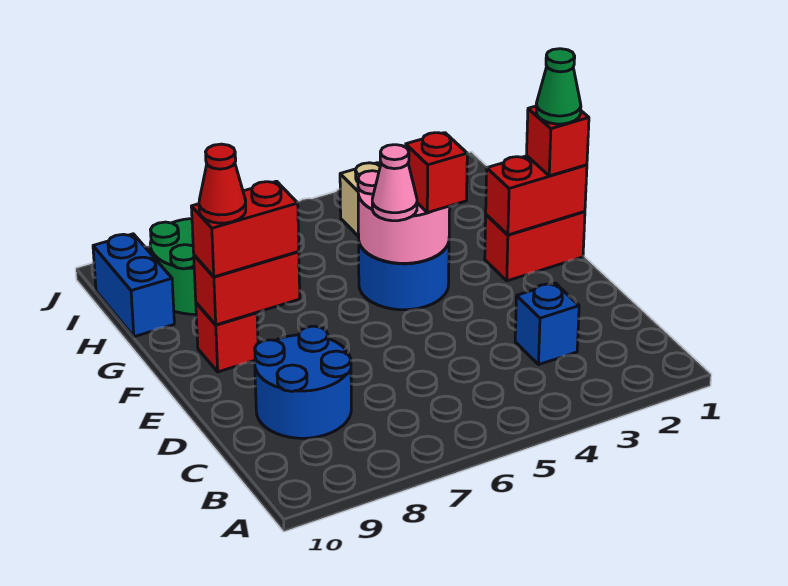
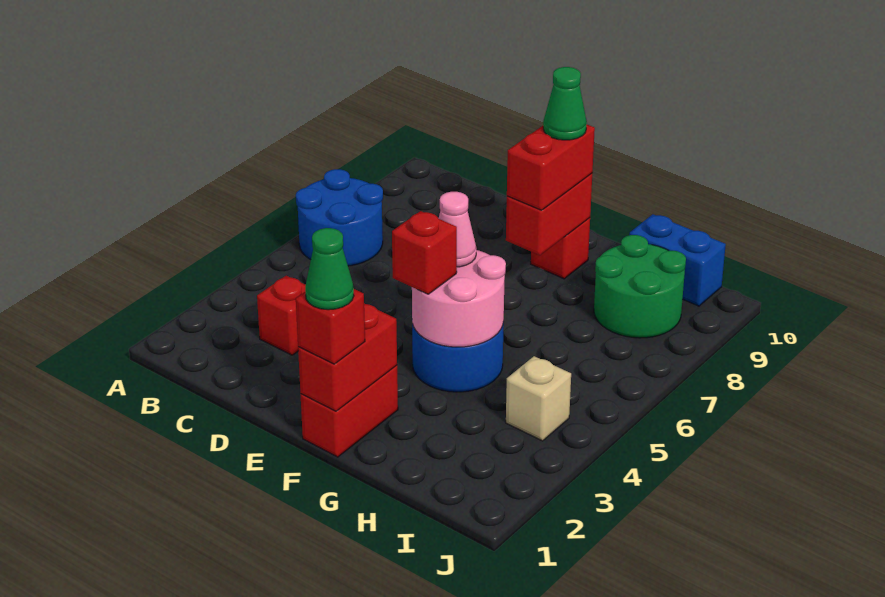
blue 1x1 brick [515,283,579,365] -> red 1x1 brick [257,276,306,355]
blue 2x2 round brick [255,326,351,438] -> blue 2x2 round brick moved to [296,169,383,266]
red 1x1 cone [199,144,246,223] -> green 1x1 cone [543,67,587,140]

